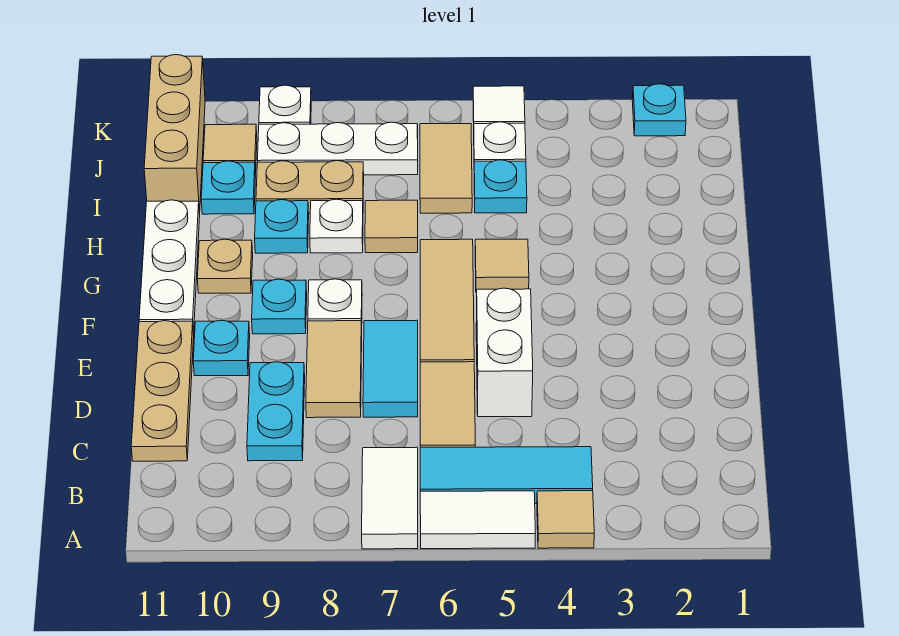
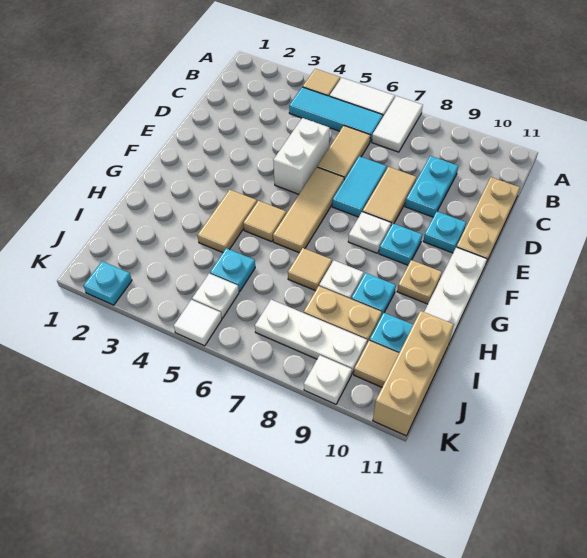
tan 1x2 tile [420,124,472,213] -> tan 1x2 tile moved to [197,190,257,252]

